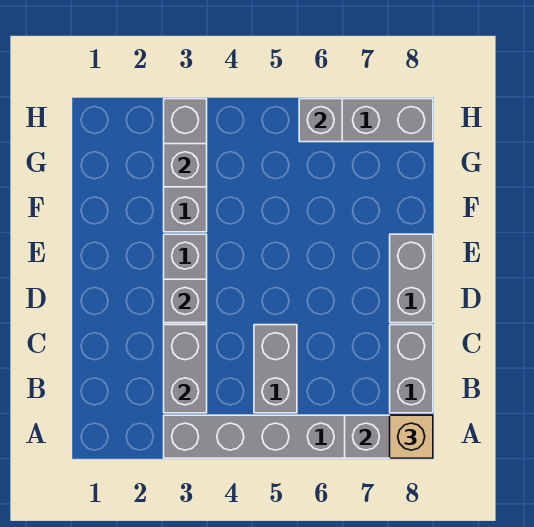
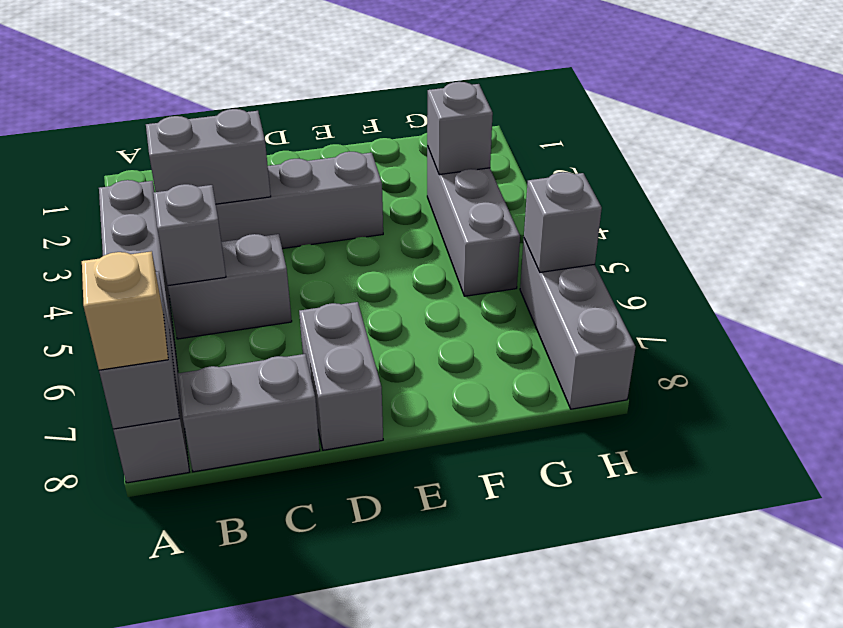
grey 1x1 brick [164,279,207,323] -> grey 1x1 brick moved to [153,184,226,286]
grey 1x2 brick [390,234,433,323] -> grey 1x2 brick turned to [299,302,383,450]
grey 1x3 brick [164,99,207,232] -> grey 1x3 brick turned to [427,146,520,296]

